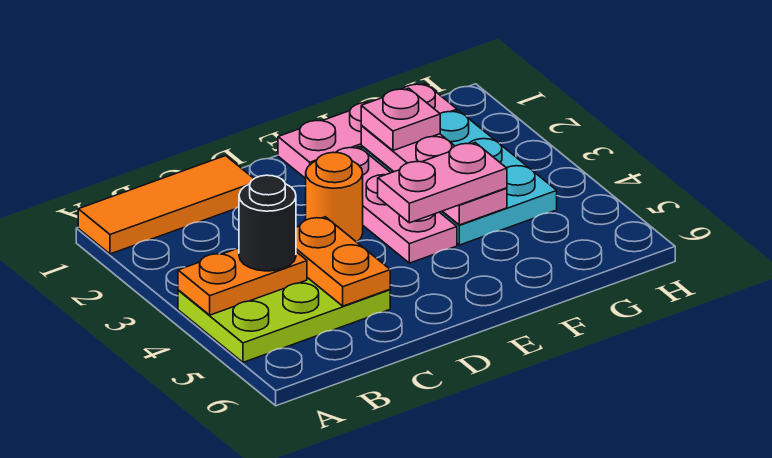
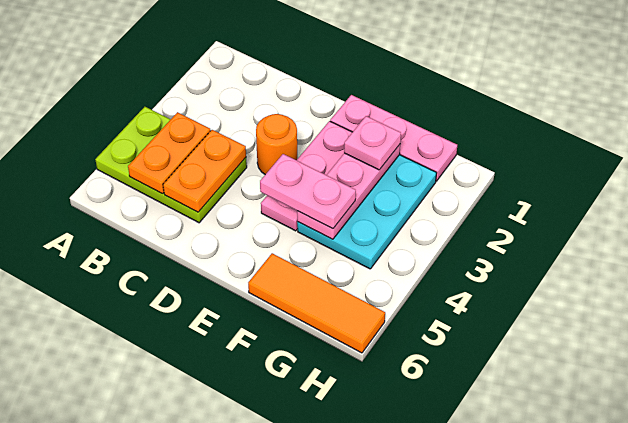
orange 1x3 tile [78,156,254,254] -> orange 1x3 tile moved to [248,253,385,353]
orange 1x2 plate [178,248,307,315] -> orange 1x2 plate turned to [128,112,210,194]
black 1x1 round brick [239,175,296,271] -> none

